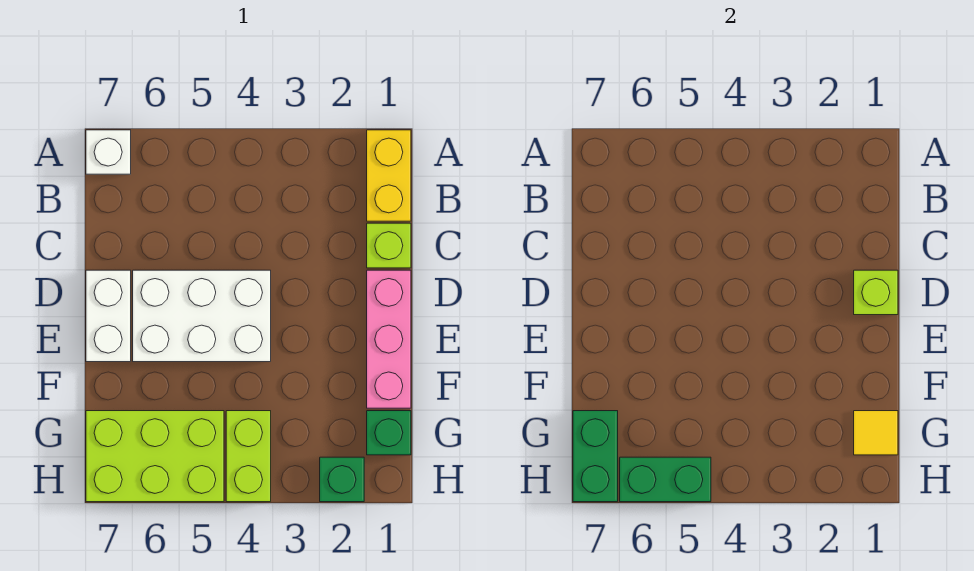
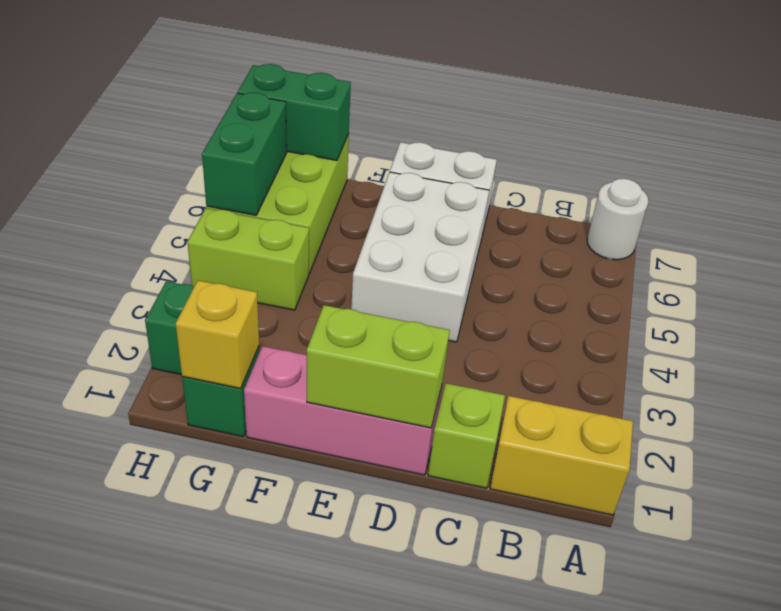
white 1x1 brick [86,130,131,174] -> white 1x1 round brick [587,179,648,260]
lime 1x1 brick [854,270,898,315] -> lime 1x2 brick [307,305,450,428]
yellow 1x1 tile [854,411,898,455] -> yellow 1x1 brick [176,281,259,389]

